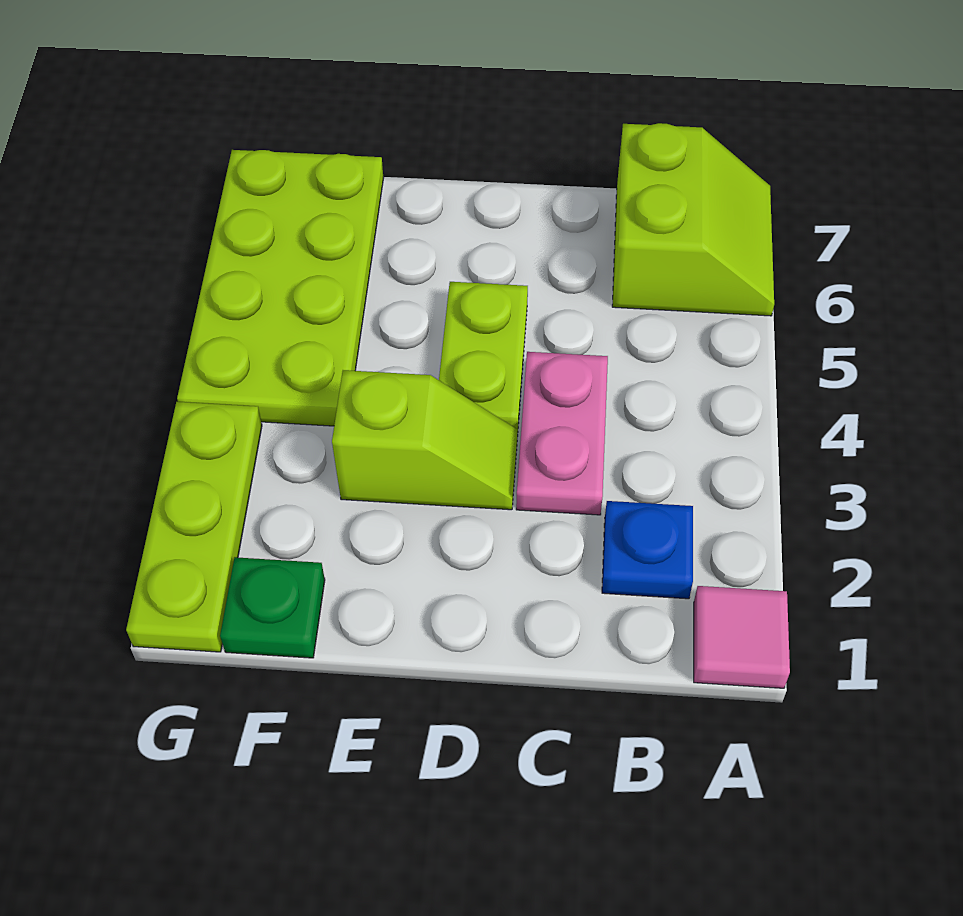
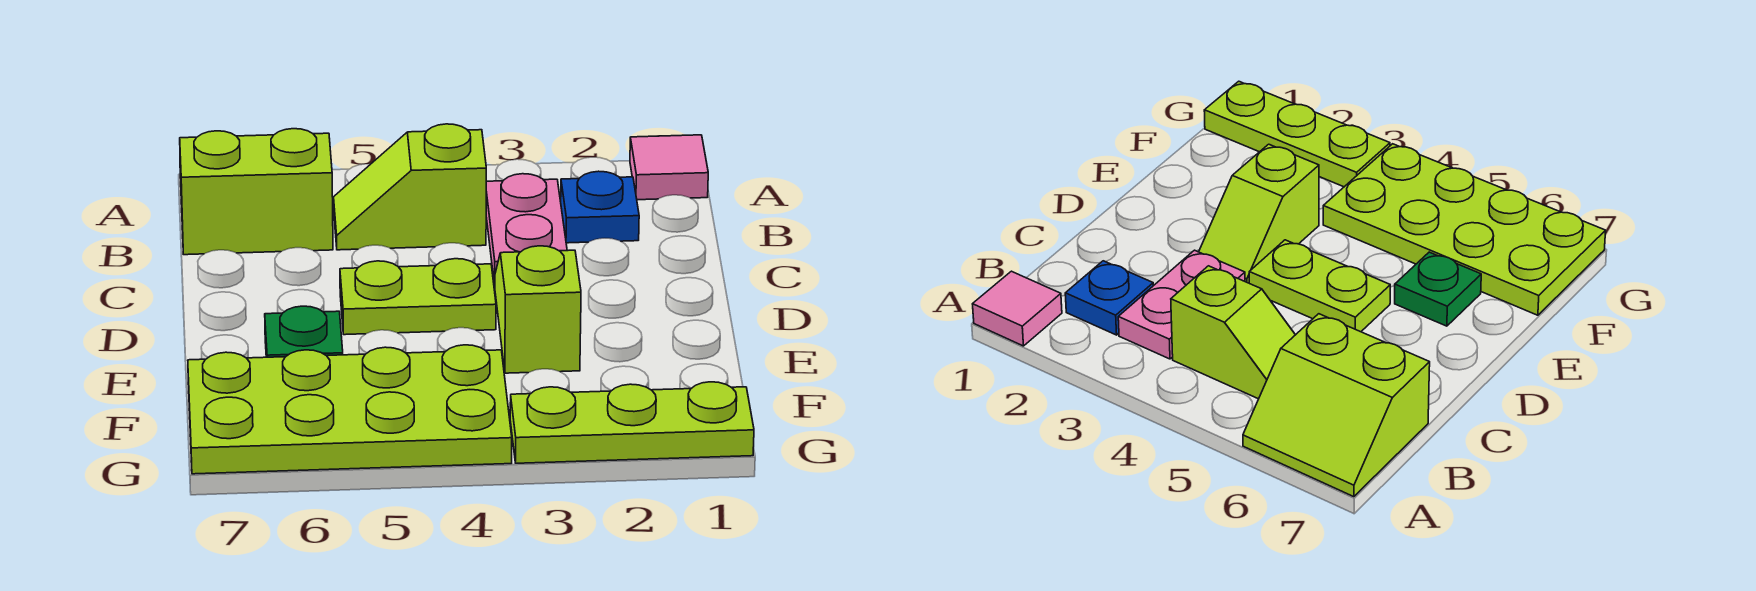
none -> lime 1x2 slope [334,124,486,250]
pink 1x2 plate [516,352,608,515] -> pink 1x2 plate turned to [486,174,567,285]
green 1x1 plate [220,557,325,658] -> green 1x1 plate moved to [265,306,343,357]

